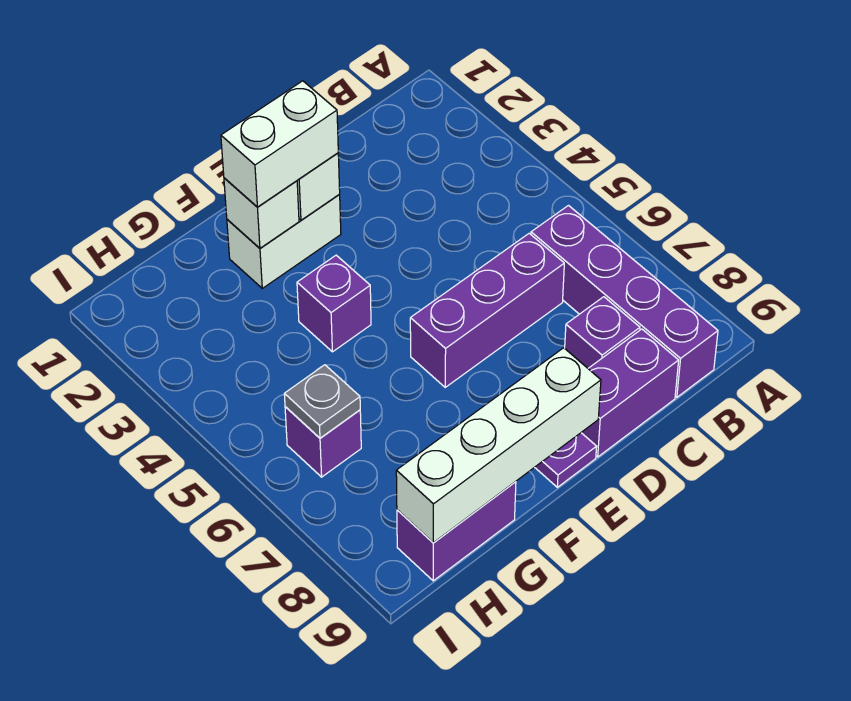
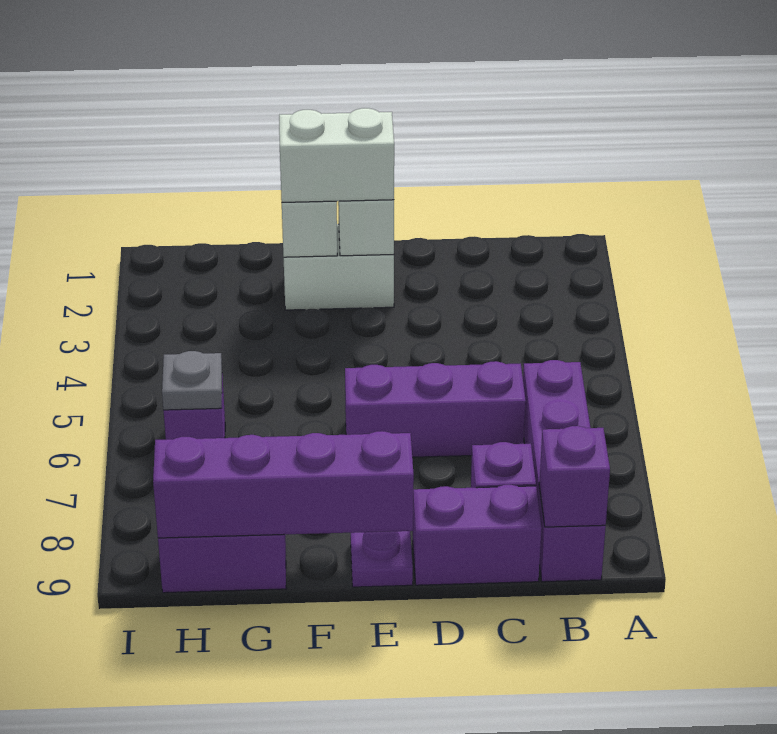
white 1x4 brick [396,348,601,543] -> purple 1x4 brick [153,431,414,538]
purple 1x1 brick [297,255,371,352] -> purple 1x1 brick moved to [539,426,610,527]

